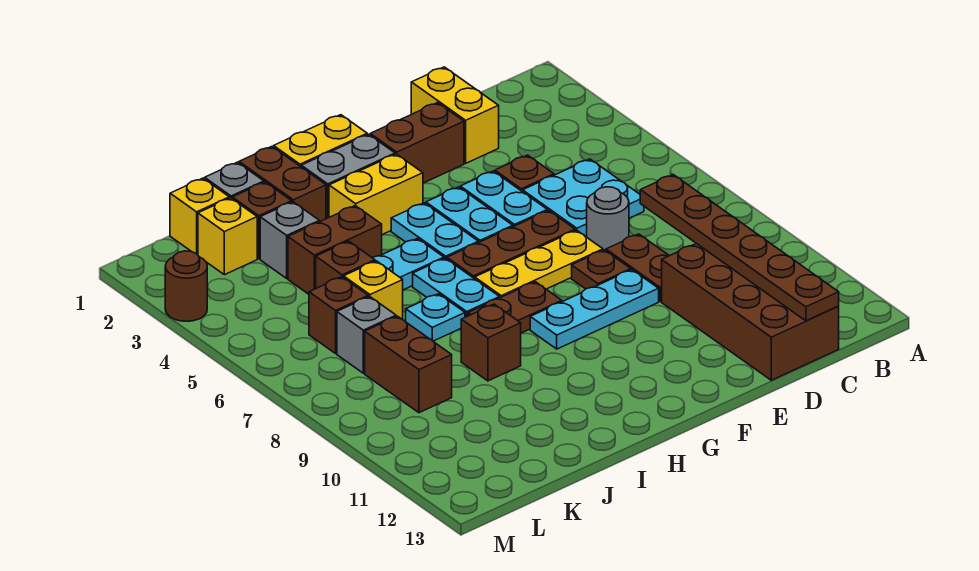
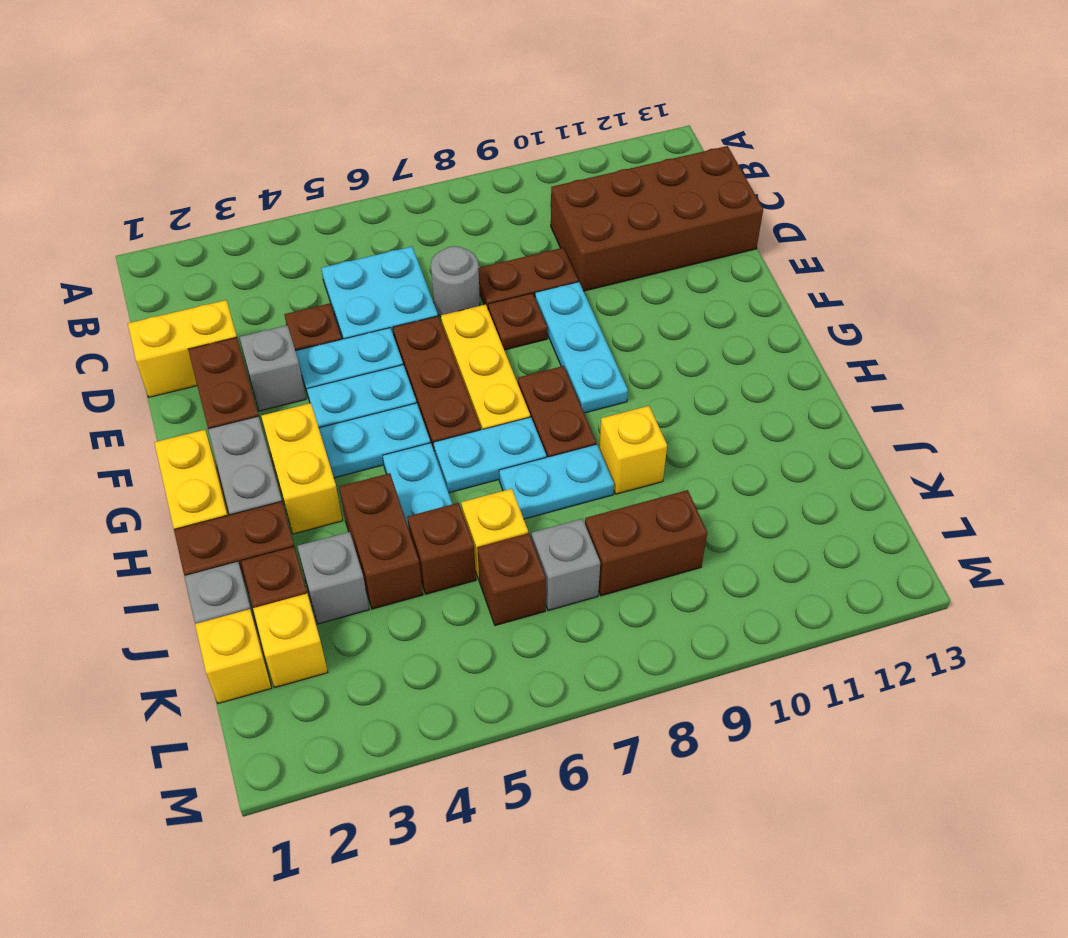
brown 1x6 plate [640,175,839,321] -> none
none -> grey 1x1 brick [240,325,306,411]
cyan 1x1 plate [406,294,465,341] -> cyan 1x2 plate [499,444,614,519]
brown 1x1 brick [461,304,521,381] -> yellow 1x1 brick [599,406,667,494]
brown 1x1 round brick [165,251,207,321] -> none

